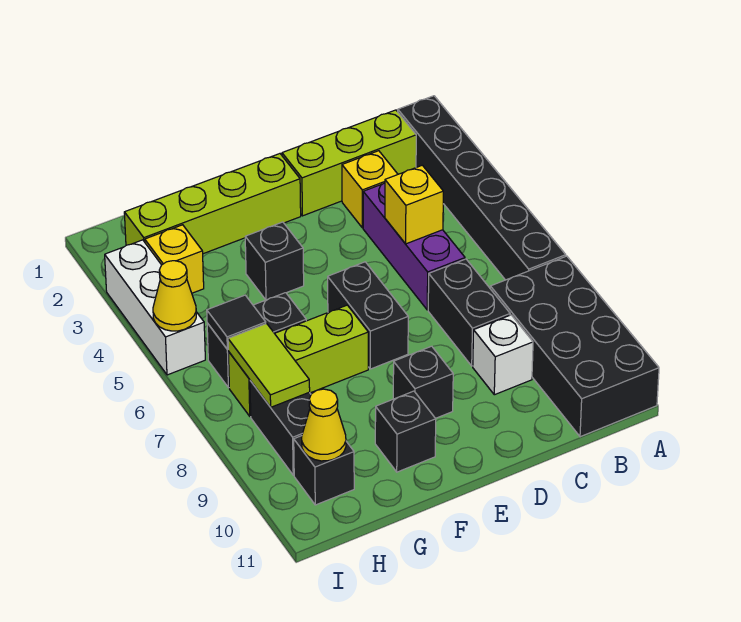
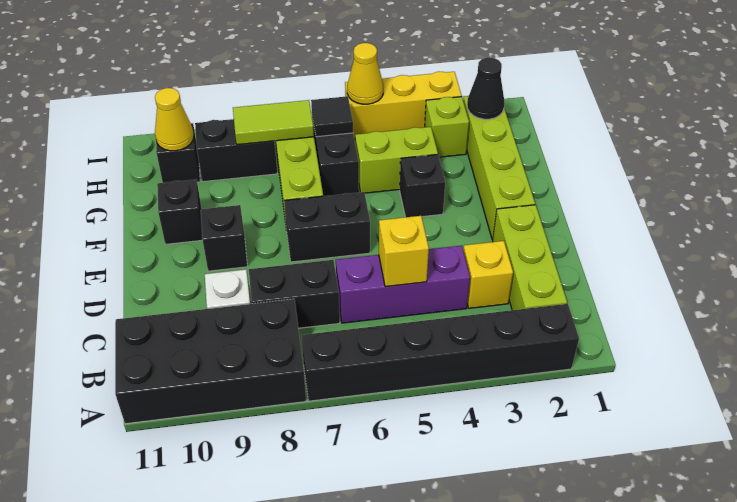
none -> lime 1x2 brick [355,127,438,193]
none -> black 1x1 cone [467,57,504,119]
yellow 1x1 brick [145,225,204,293] -> lime 1x1 brick [425,97,469,157]
white 1x3 brick [105,240,205,375] -> yellow 1x3 brick [345,72,462,139]

